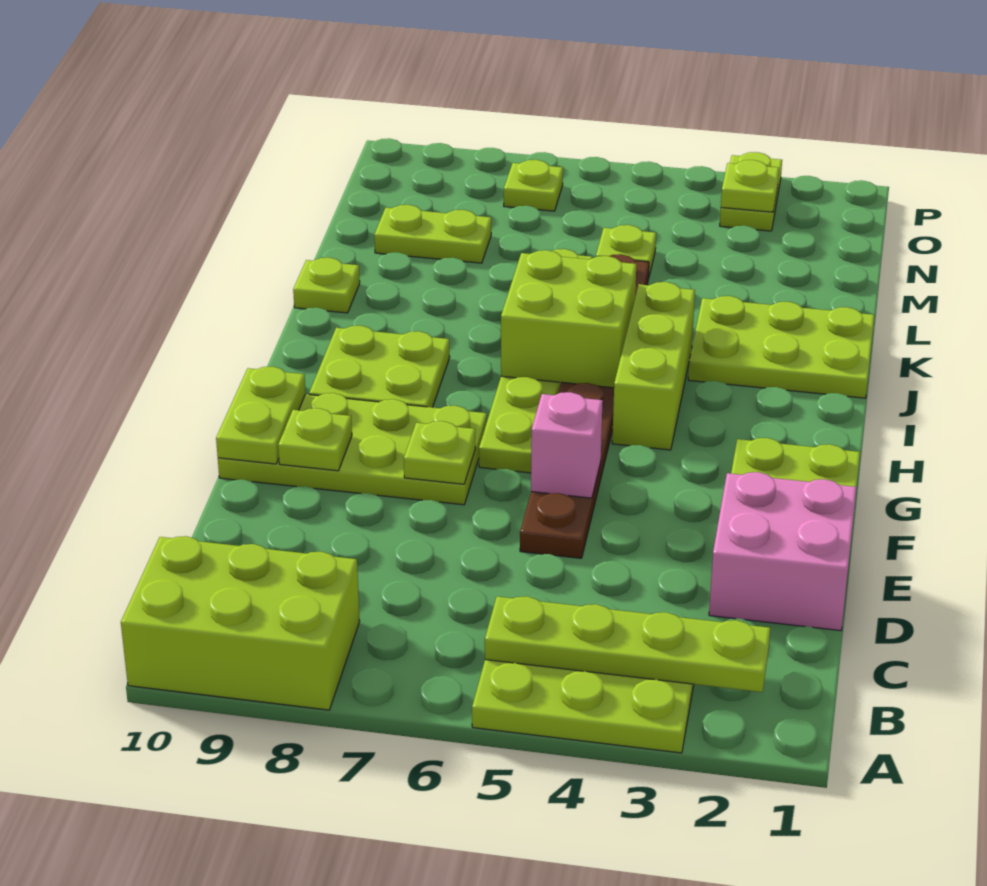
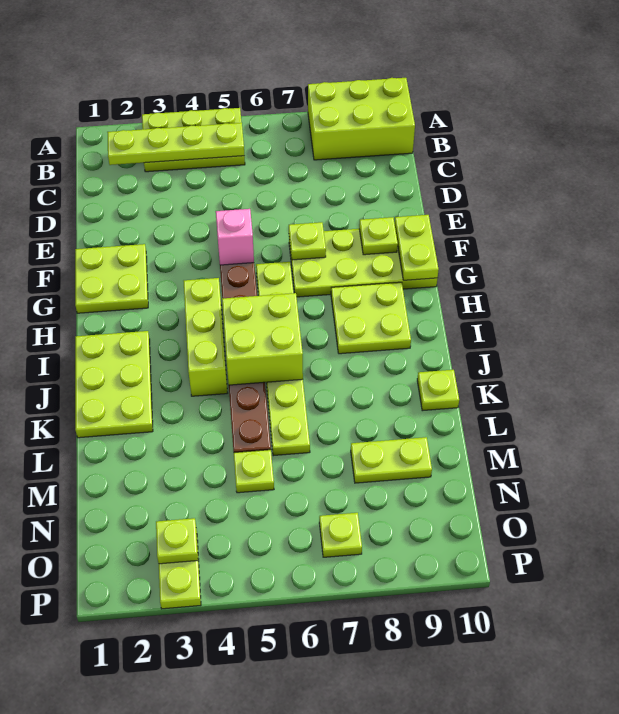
pink 2x2 brick [709,472,857,631] -> none
lime 2x3 plate [688,296,875,398] -> lime 2x3 plate turned to [75,331,153,438]

